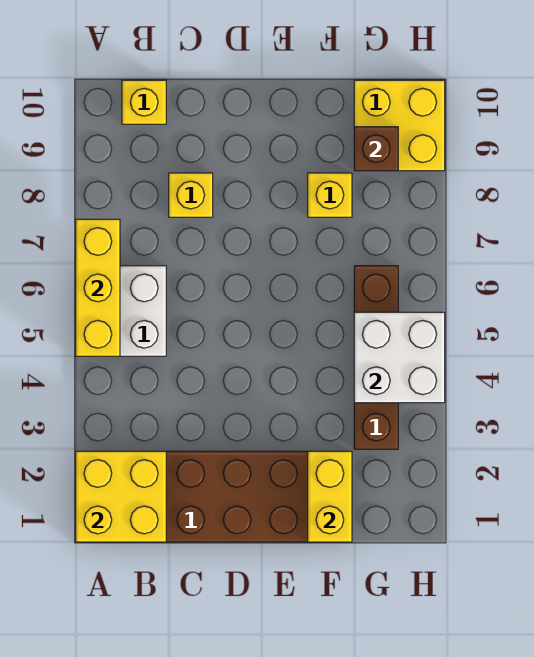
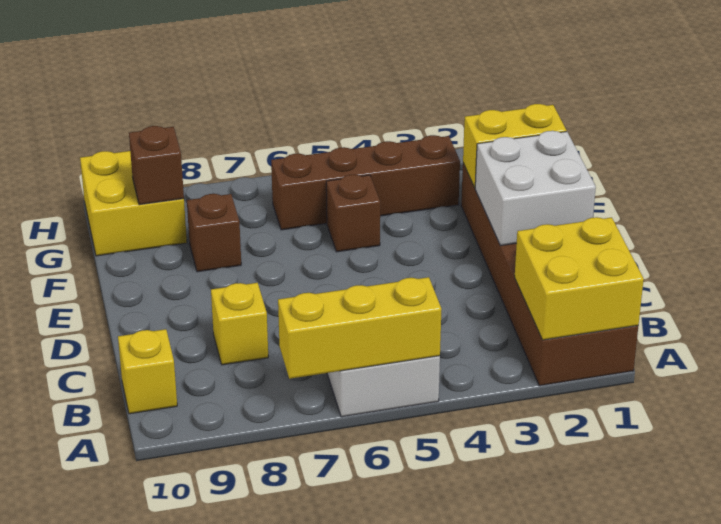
none -> brown 1x1 brick [326,175,380,252]
yellow 1x1 brick [308,173,352,217] -> brown 1x1 brick [187,194,241,272]
white 2x2 brick [354,312,445,403] -> white 2x2 brick moved to [475,131,596,246]

